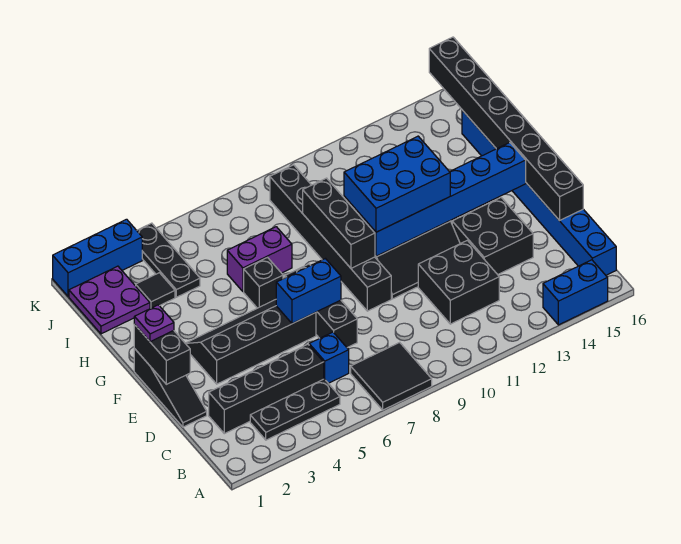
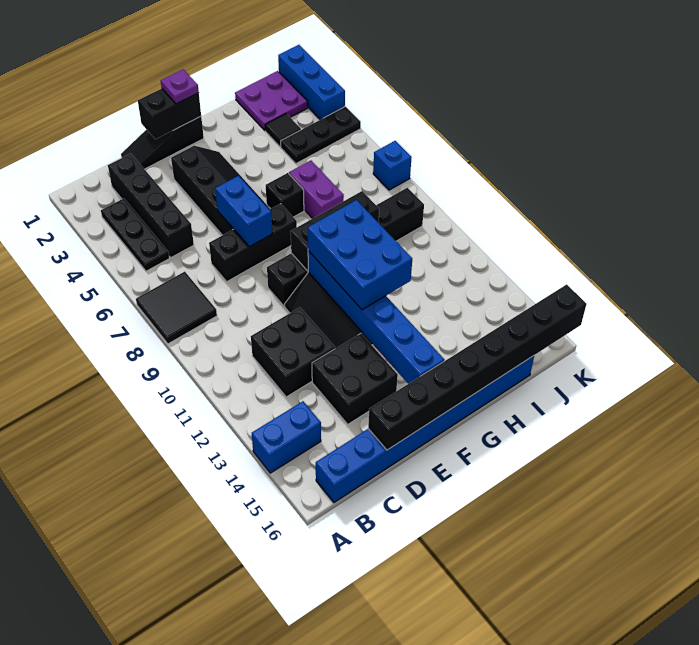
blue 1x2 brick [543,260,608,325] -> blue 1x2 brick turned to [252,401,321,473]
blue 1x1 brick [309,332,349,383] -> blue 1x1 brick moved to [373,141,412,190]

